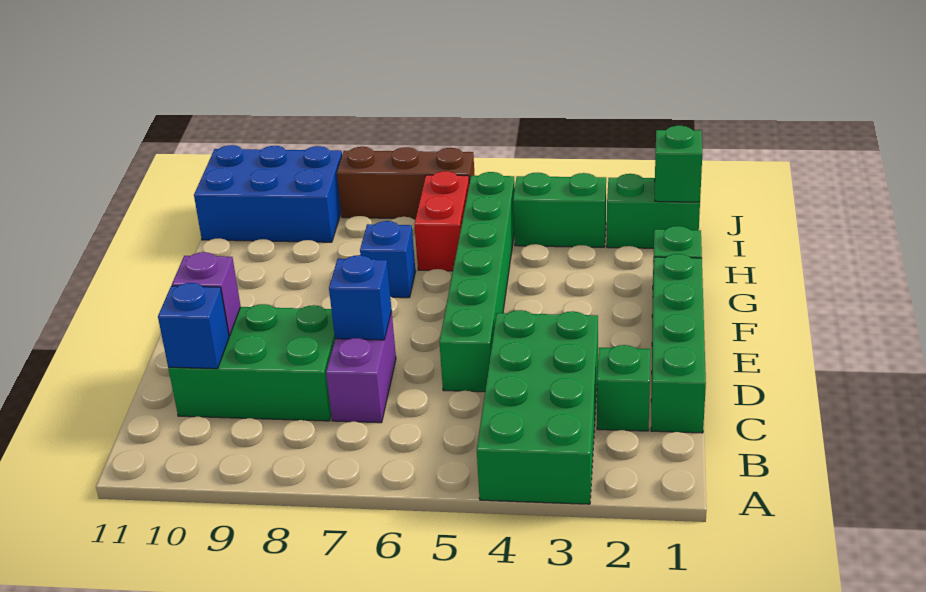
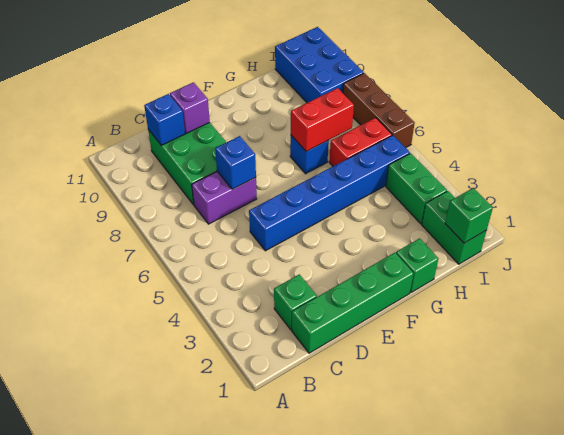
green 2x4 brick [477,310,598,504] -> none
green 1x6 brick [439,172,515,392] -> blue 1x6 brick [249,135,410,251]
none -> red 1x2 brick [291,88,354,151]

